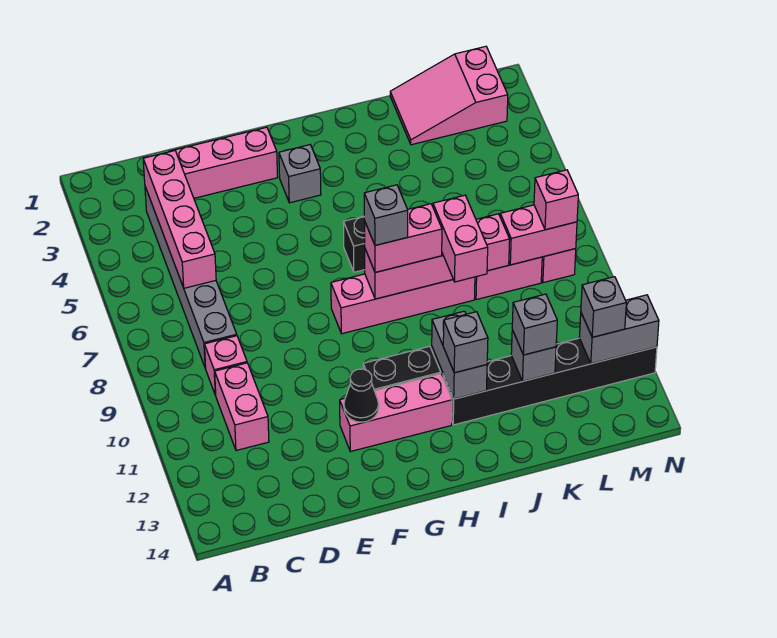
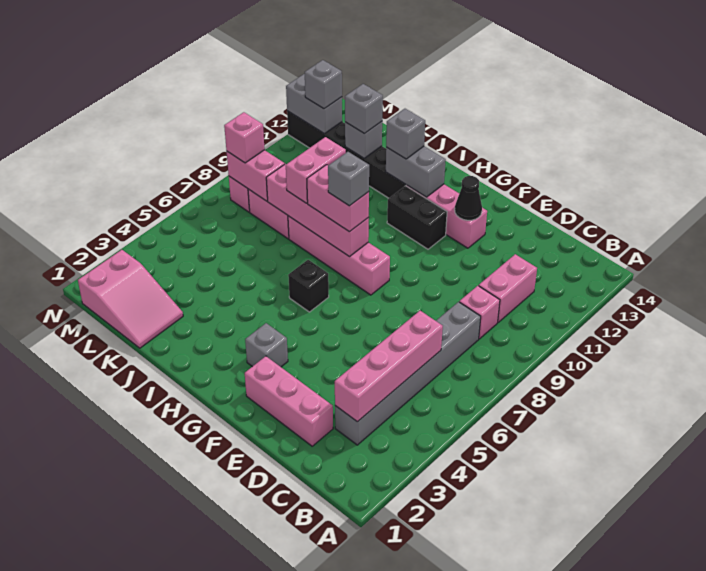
grey 1x2 brick [432,311,487,399] -> grey 1x2 brick turned to [386,146,446,197]

